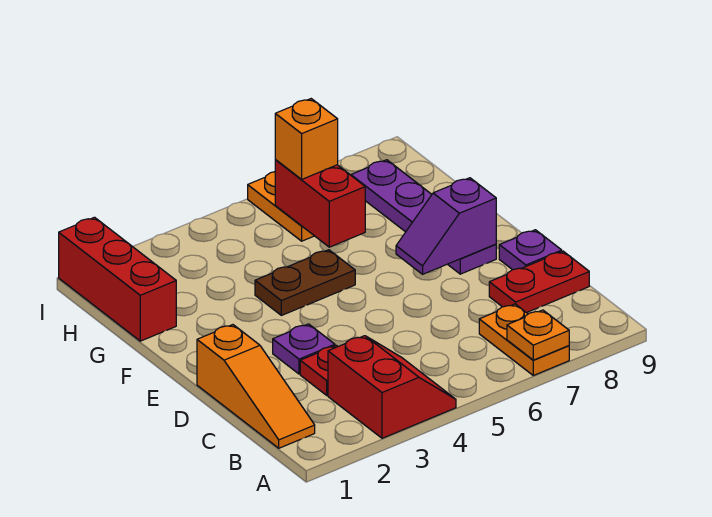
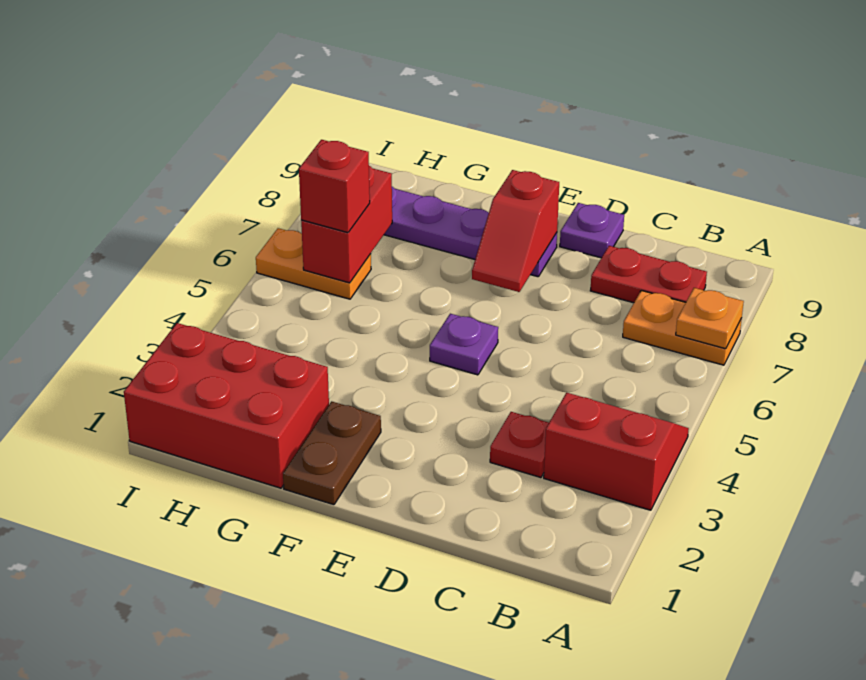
orange 1x3 slope [197,325,315,448] -> none
red 1x2 plate [489,251,589,313] -> red 1x2 plate turned to [590,246,707,303]
purple 1x1 plate [273,324,335,374] -> purple 1x1 plate moved to [430,314,498,375]
purple 1x2 slope [396,178,496,274] -> red 1x2 slope [472,170,559,292]
brown 1x2 plate [255,250,355,315] -> brown 1x2 plate moved to [283,401,381,505]
red 1x3 brick [59,217,176,341] -> red 2x3 brick [124,323,329,488]
red 1x2 brick [275,160,365,247] -> red 1x2 brick turned to [301,166,392,283]
orange 1x1 brick [275,99,338,180] -> red 1x1 brick [299,140,370,233]

